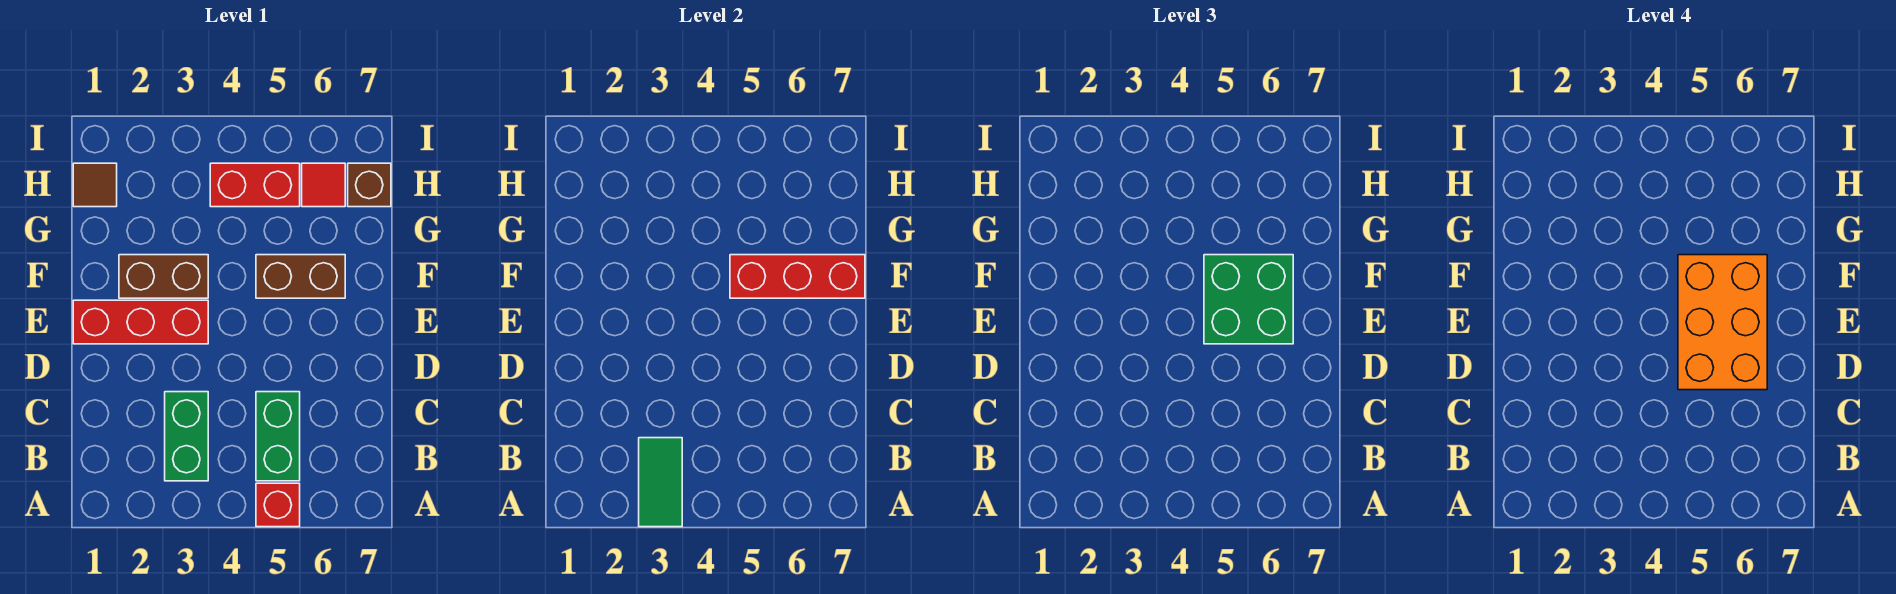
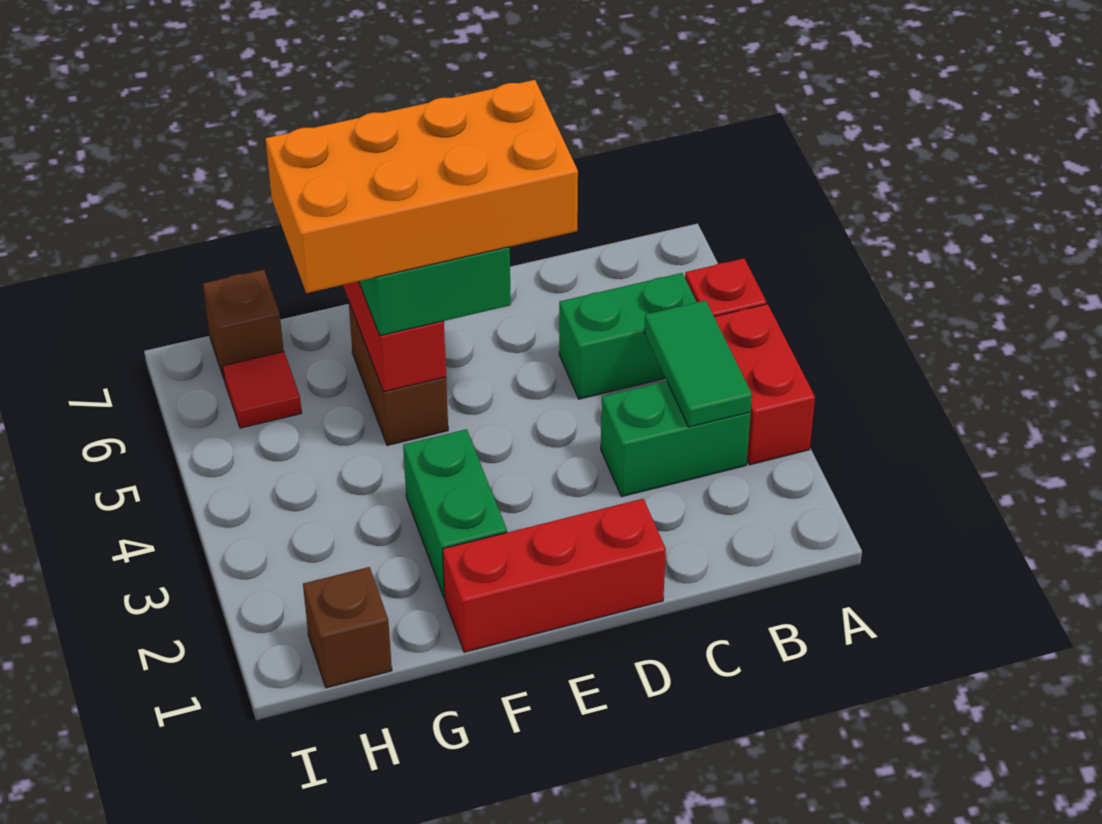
green 1x2 tile [639,438,682,527] -> green 1x2 tile turned to [644,300,752,427]
orange 2x3 brick [1678,255,1767,390] -> orange 2x4 brick [265,80,578,293]
red 1x3 brick [73,300,208,344] -> red 1x3 brick turned to [443,499,666,652]
brown 1x2 brick [119,255,208,298] -> green 1x2 brick [403,429,507,598]
brown 1x1 tile [73,163,117,207] -> brown 1x1 brick [303,567,392,688]
red 1x2 brick [210,163,300,207] -> red 1x2 brick moved to [714,304,815,465]

